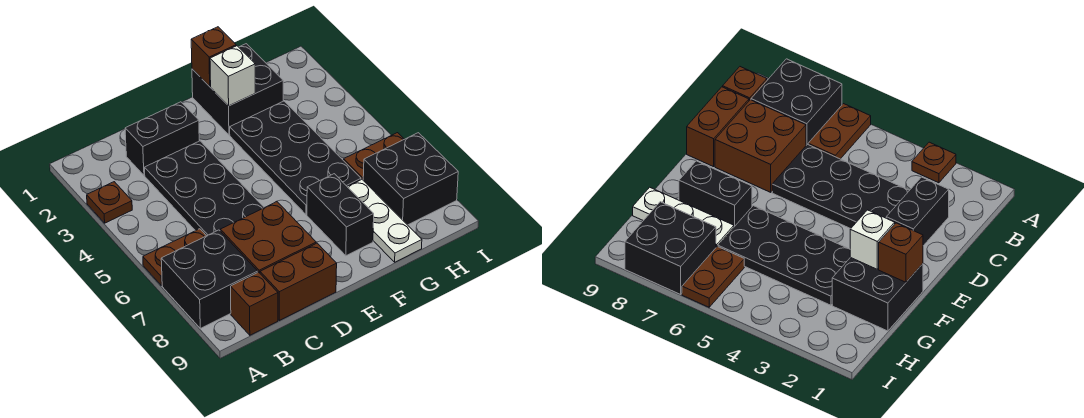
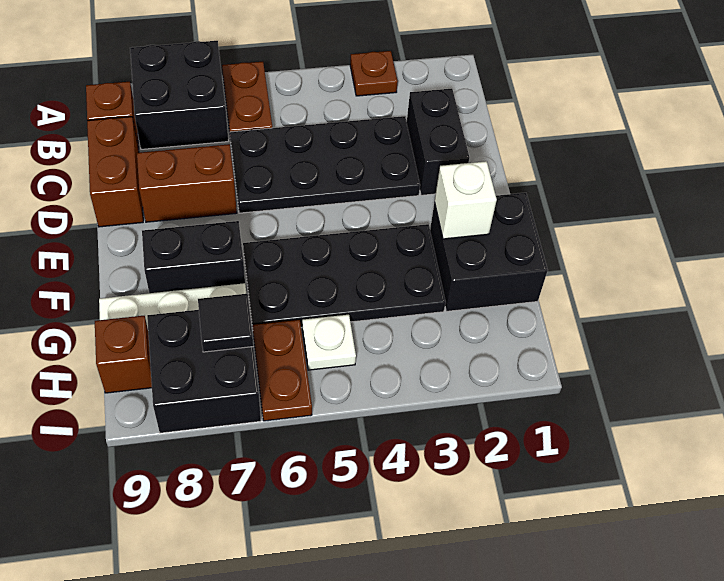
brown 2x2 brick [220,202,316,273] -> brown 1x2 brick [137,144,237,222]
brown 1x1 brick [191,27,236,86] -> brown 1x1 brick moved to [95,316,152,393]
none -> white 1x1 plate [302,315,356,370]
none -> black 1x1 tile [198,294,253,352]

